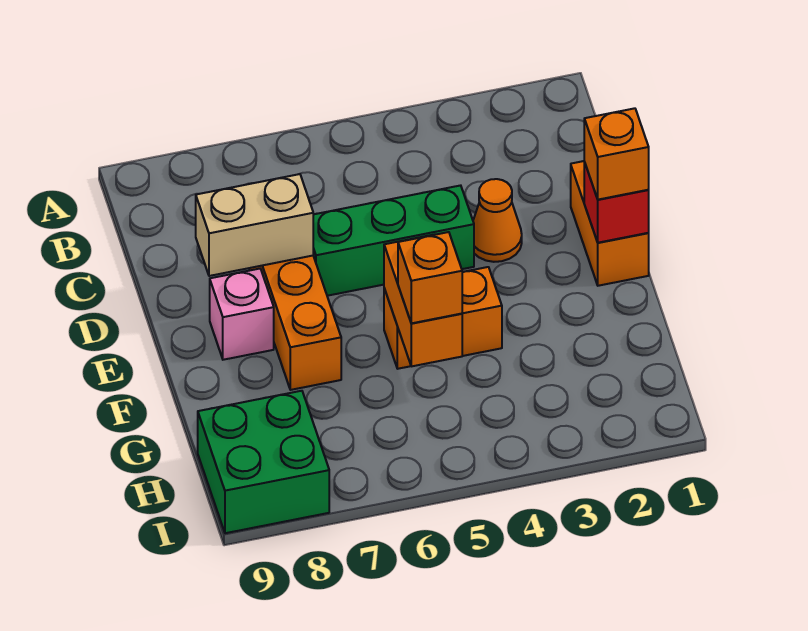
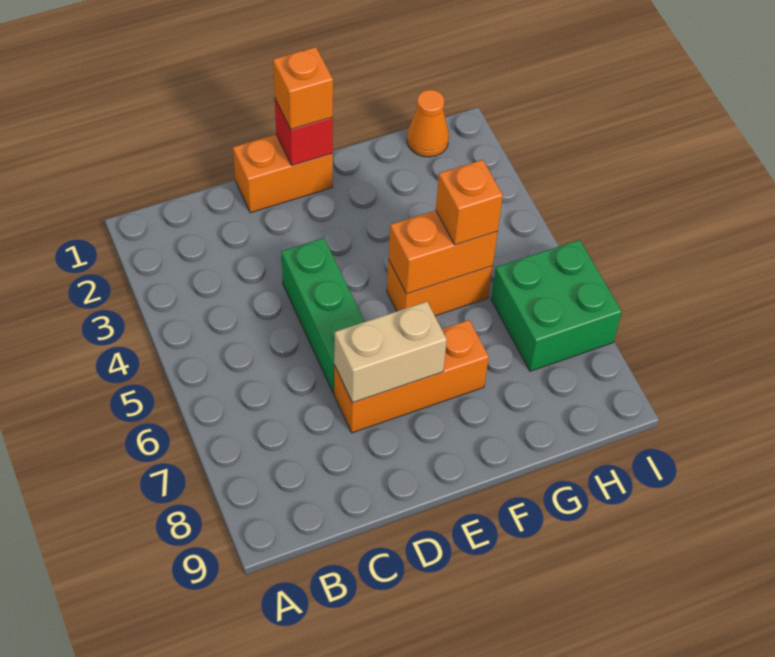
orange 1x1 cone [473,179,522,262] -> orange 1x1 cone moved to [407,90,449,157]
tan 1x2 brick [196,174,313,276] -> tan 1x2 brick turned to [334,302,447,403]
pink 1x1 brick [210,269,274,360] -> none
orange 1x2 brick [384,267,502,369] -> orange 1x2 brick turned to [387,260,493,316]
green 2x2 brick [198,391,329,533] -> green 2x2 brick moved to [491,240,622,371]

